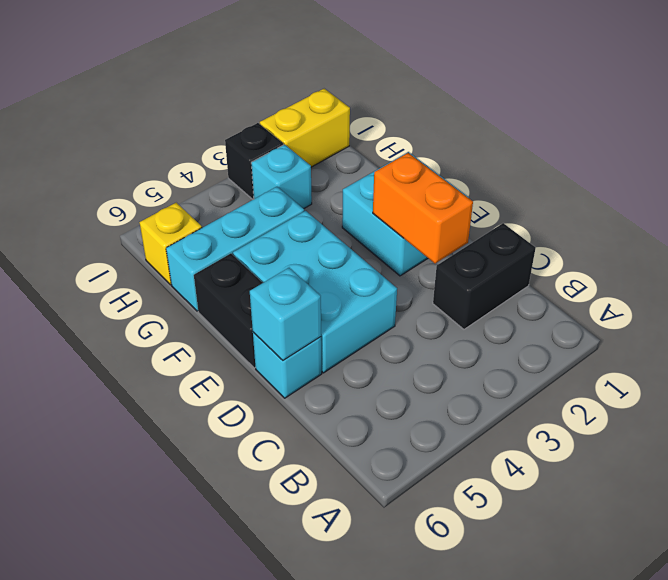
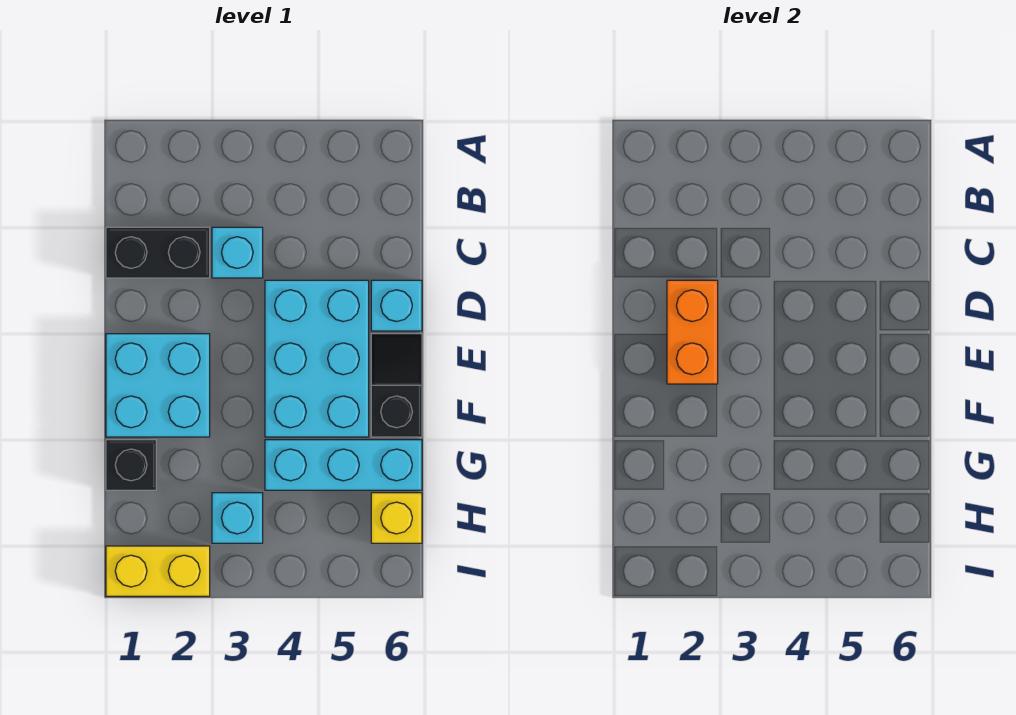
cyan 1x1 brick [250,268,321,360] -> cyan 1x1 brick moved to [212,227,263,278]
black 1x2 brick [194,254,263,368] -> black 1x2 slope [371,334,422,437]
black 1x1 brick [225,123,283,199] -> black 1x1 brick moved to [106,440,156,490]

